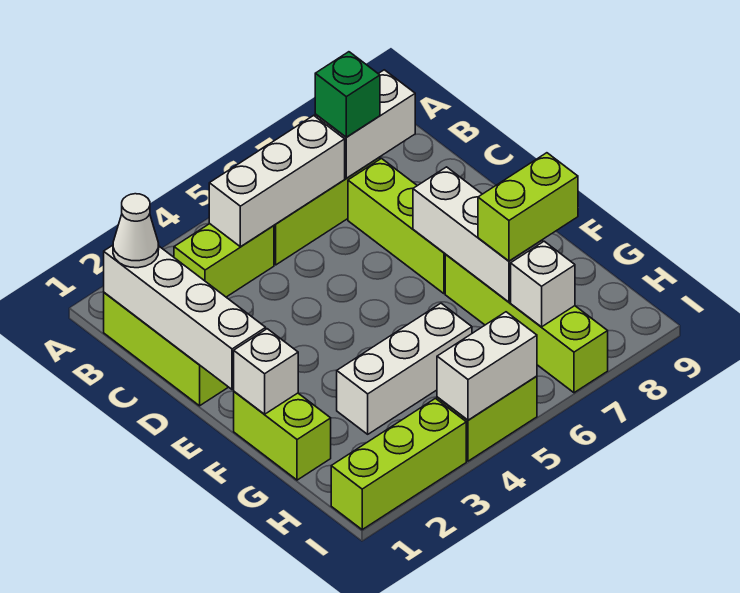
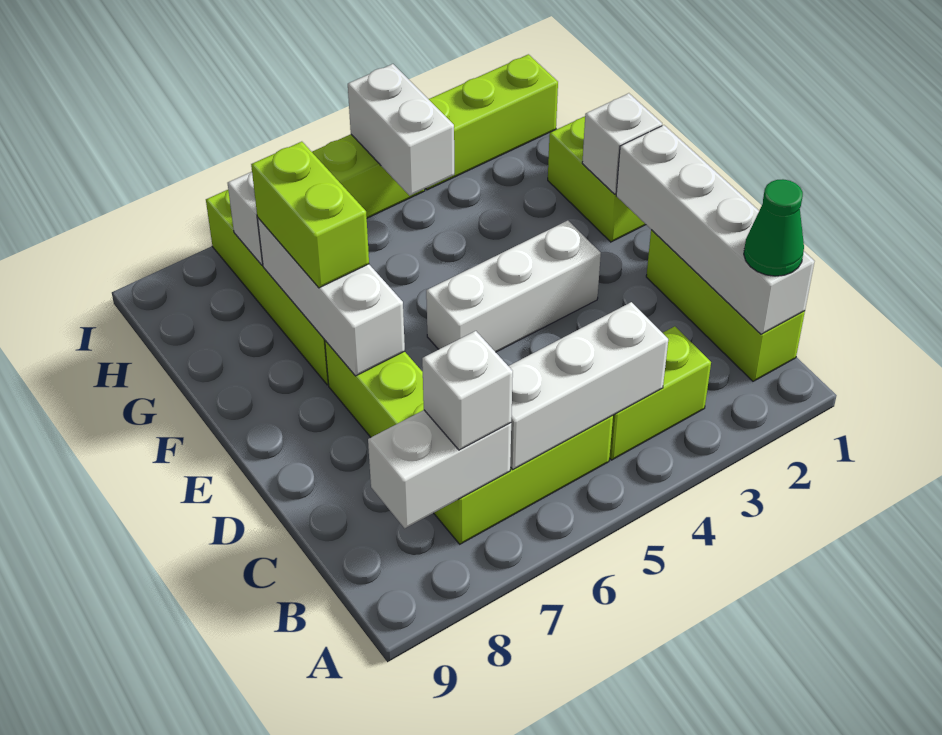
white 1x1 cone [113,194,159,268] -> green 1x1 cone [744,179,804,276]
green 1x1 brick [315,52,380,137] -> white 1x1 brick [422,331,513,450]
white 1x3 brick [337,303,472,434] -> white 1x3 brick moved to [426,220,601,352]
lime 1x2 brick [478,153,578,261] -> lime 1x2 brick turned to [251,142,369,288]
white 1x2 brick [437,312,537,420] -> white 1x2 brick turned to [348,64,454,196]

